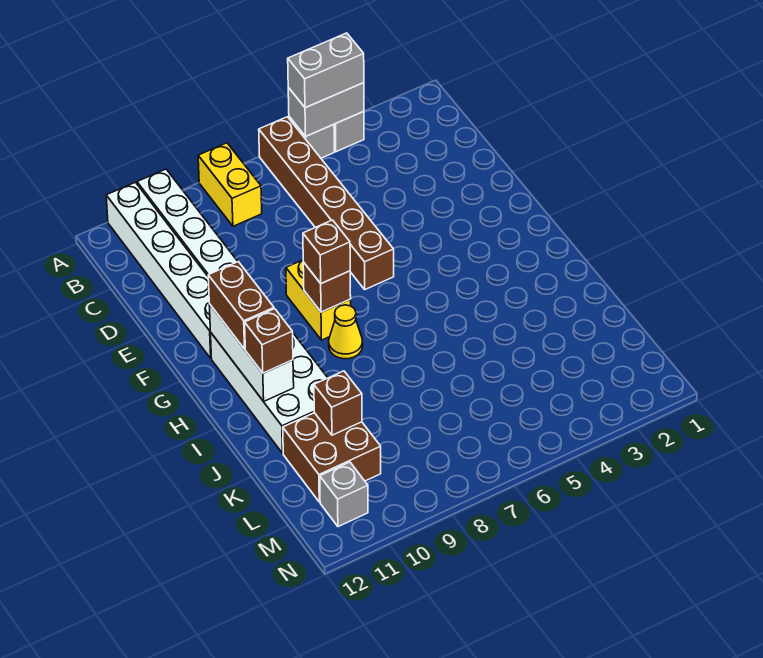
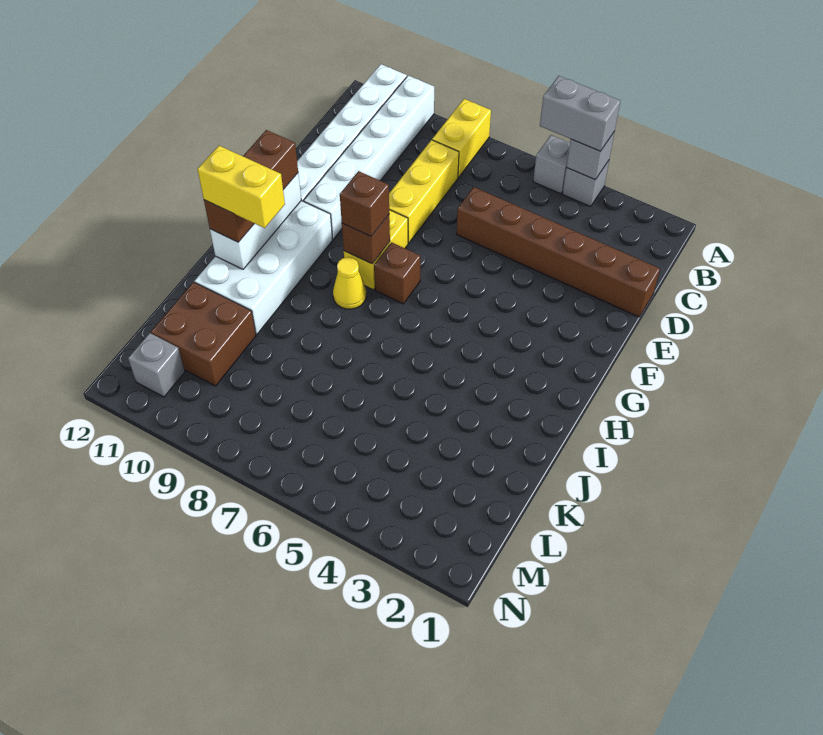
grey 1x2 brick [288,83,364,136] -> grey 1x1 brick [566,131,615,180]
brown 1x6 brick [259,117,394,289] -> brown 1x6 brick turned to [456,187,660,317]
none -> yellow 1x3 brick [389,140,459,243]
none -> yellow 1x2 brick [198,146,285,228]
brown 1x1 brick [314,371,362,435] -> brown 1x1 brick moved to [374,242,420,304]

